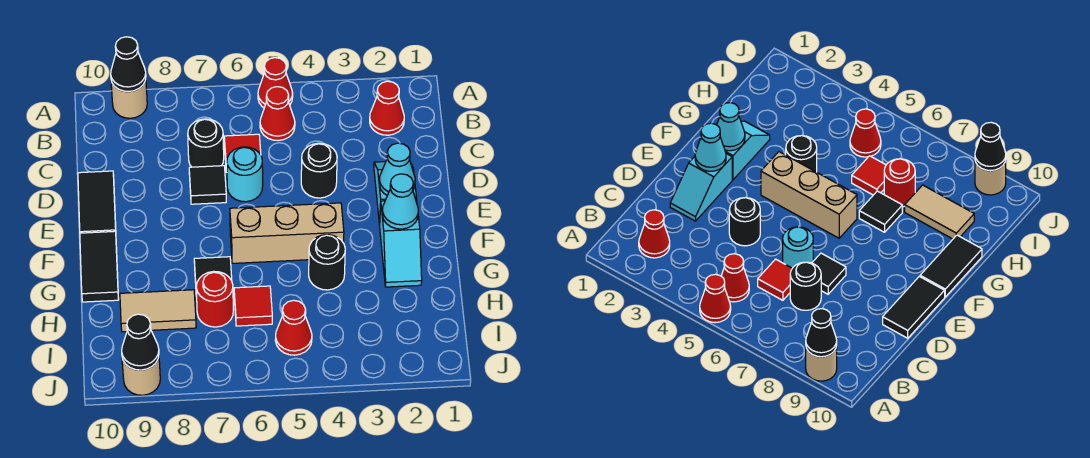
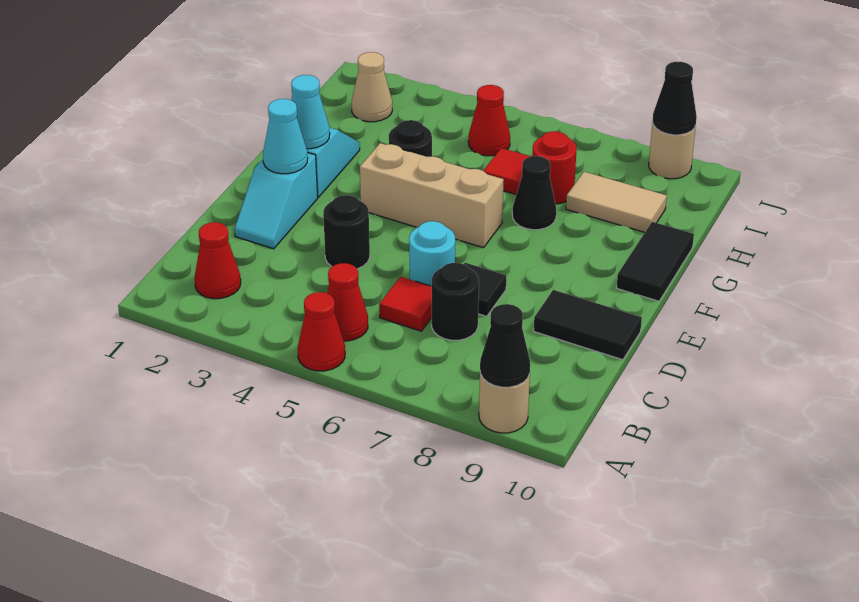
black 1x2 tile [78,171,116,233] -> black 1x2 tile turned to [534,290,642,360]
black 1x1 tile [194,257,232,296] -> black 1x1 cone [512,156,556,230]
none -> tan 1x1 cone [352,52,392,122]

